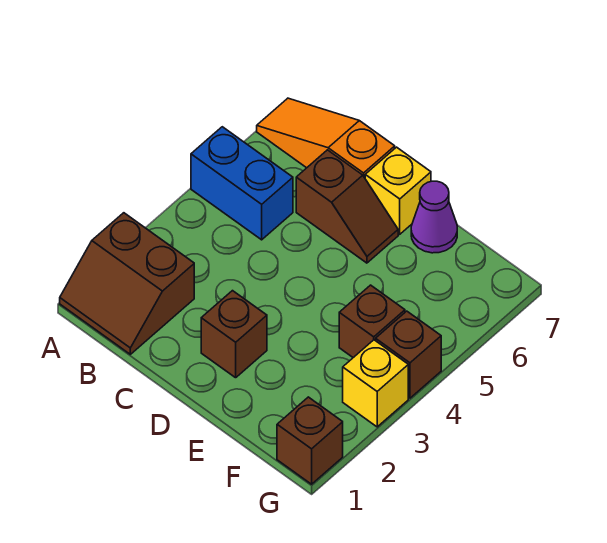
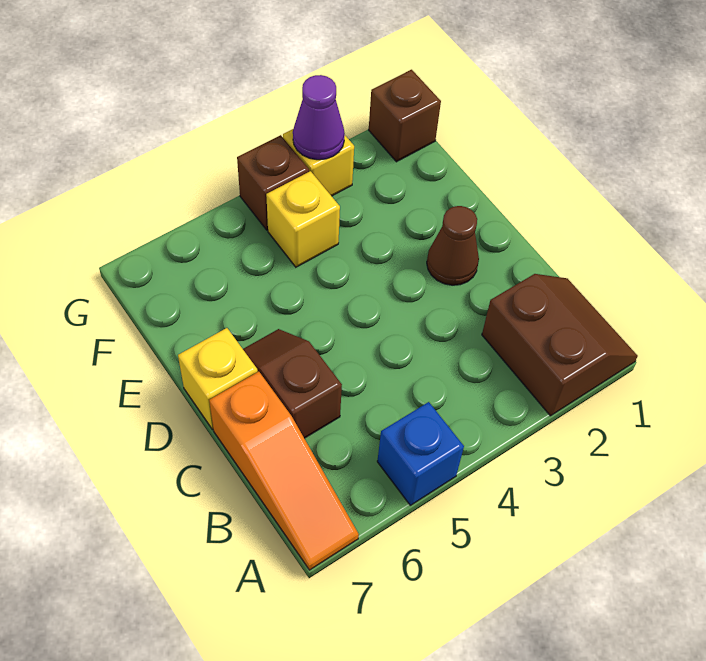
blue 1x2 brick [191,127,293,240] -> blue 1x1 brick [377,402,464,505]
brown 1x1 brick [201,291,267,378] -> brown 1x1 cone [427,206,479,285]
purple 1x1 cone [411,181,457,253] -> purple 1x1 cone moved to [293,75,345,160]
brown 1x1 brick [339,285,405,358] -> yellow 1x1 brick [266,171,340,267]

